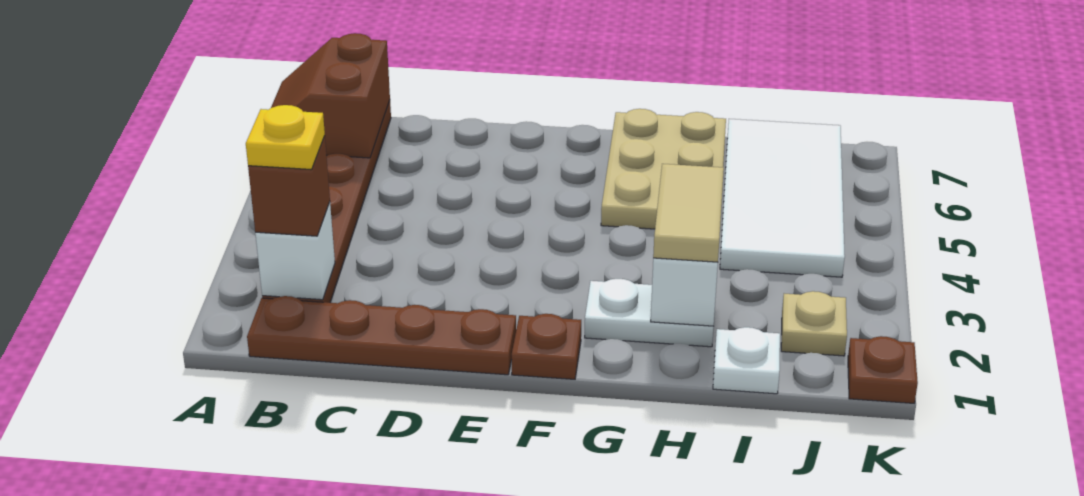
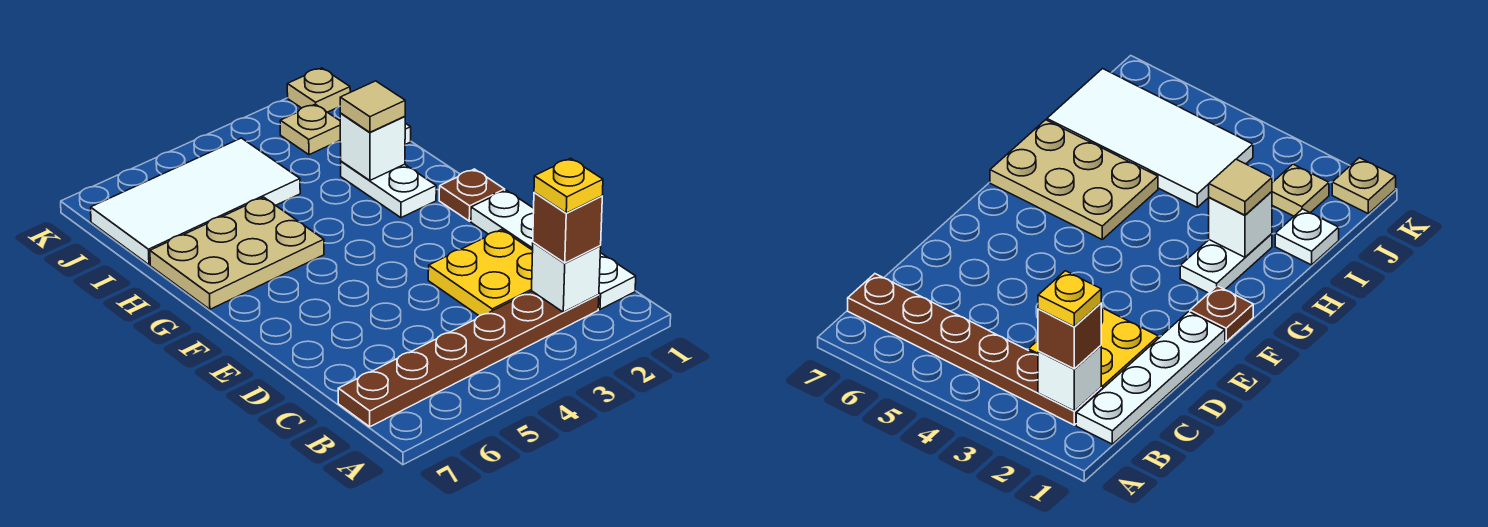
brown 2x2 slope [271,33,390,158] -> none
brown 1x4 plate [247,296,516,375] -> white 1x4 plate [471,190,636,309]
none -> yellow 2x2 plate [428,230,533,316]
tan 1x2 tile [653,164,724,262] -> tan 1x1 tile [340,81,405,132]
brown 1x1 plate [848,336,918,403] -> tan 1x1 plate [287,68,350,112]

